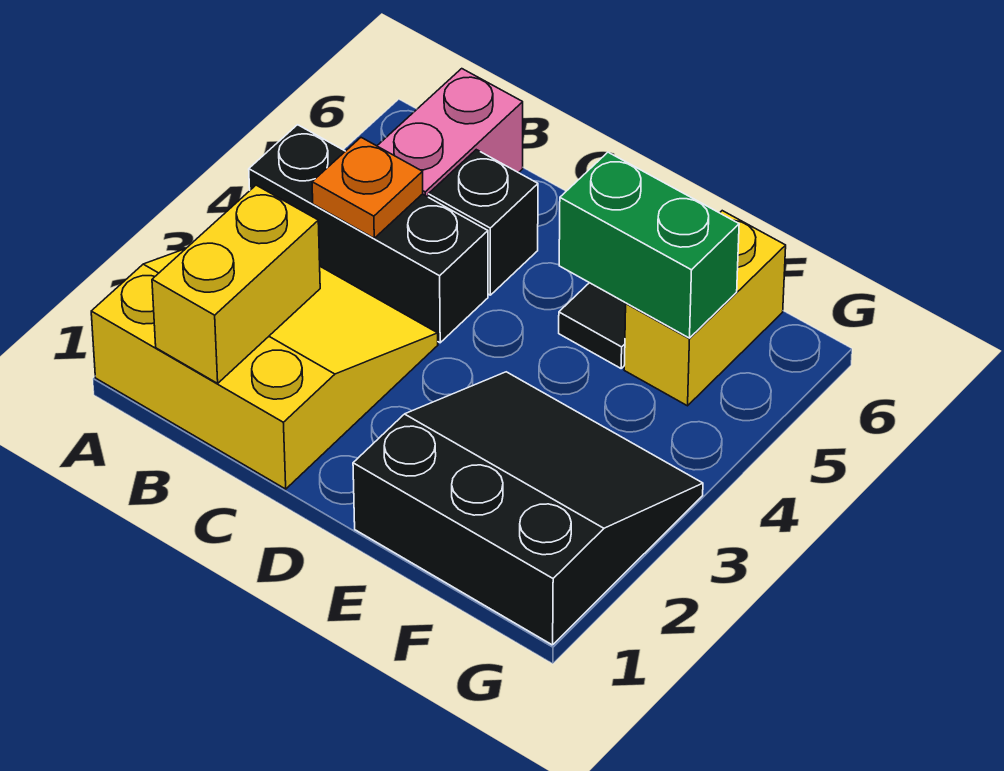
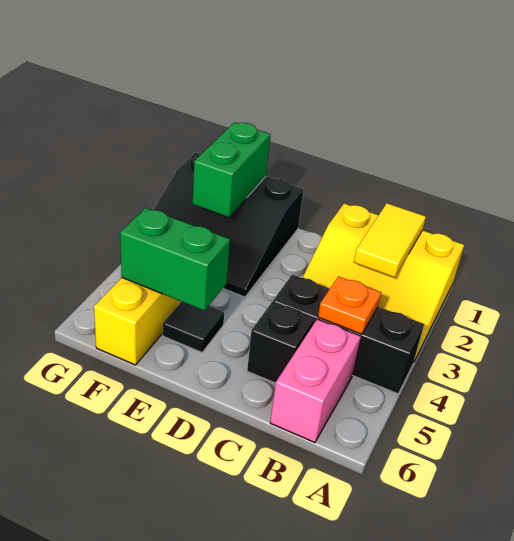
yellow 1x2 brick [152,185,320,383] -> yellow 1x2 tile [354,203,426,277]
none -> green 1x2 brick [193,122,270,217]

